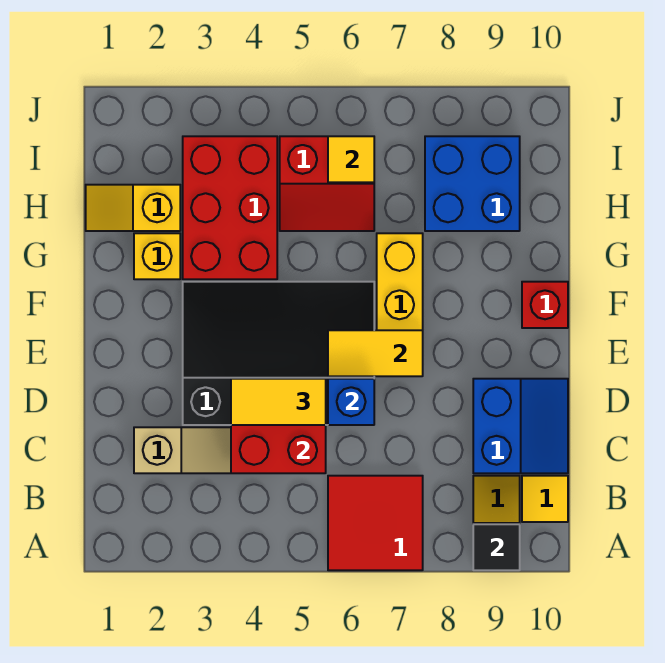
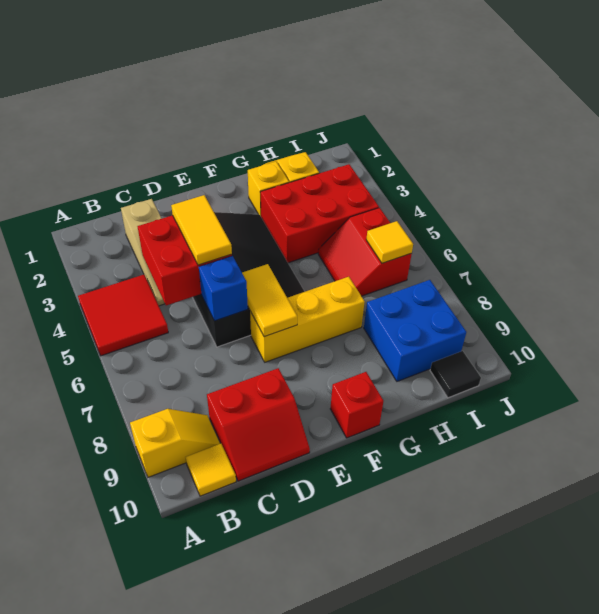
red 2x2 tile [328,476,423,570] -> red 2x2 tile moved to [78,275,168,356]
black 1x1 tile [473,524,520,570] -> black 1x1 tile moved to [430,351,481,398]
blue 2x2 slope [473,379,568,473] -> red 2x2 slope [207,368,310,481]

